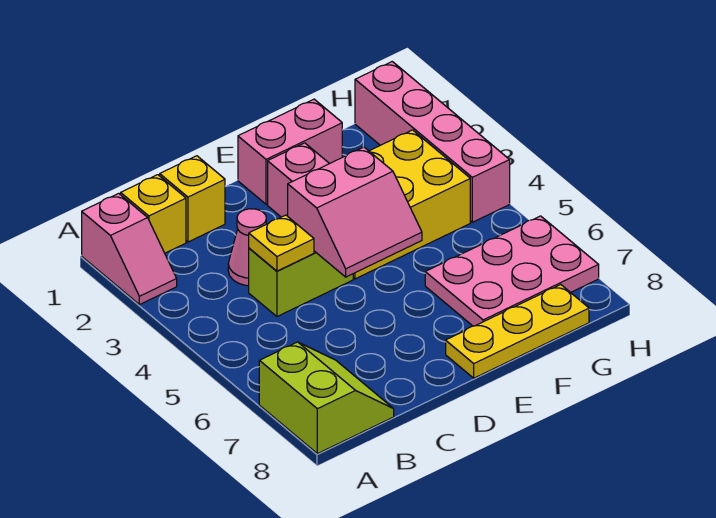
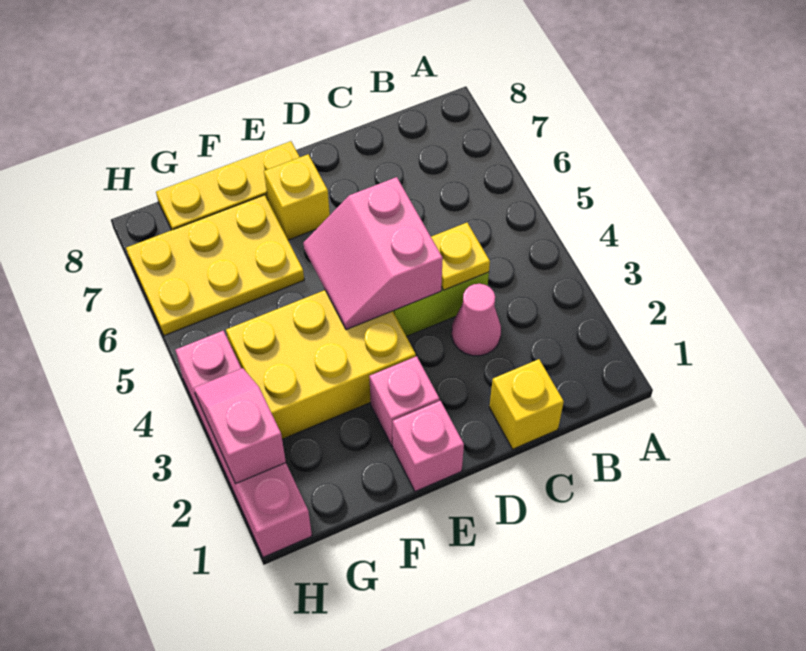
pink 1x2 slope [82,193,177,305] -> pink 1x2 slope moved to [194,368,286,483]
lime 2x2 slope [259,342,394,454] -> none
yellow 1x1 brick [121,175,186,253] -> yellow 1x1 brick moved to [264,154,330,240]
pink 2x2 slope [288,147,422,277] -> pink 2x2 slope turned to [304,177,443,330]
pink 1x2 brick [238,99,342,204] -> pink 1x1 brick [393,401,464,492]
pink 2x3 plate [425,216,599,326] -> yellow 2x3 plate [126,195,304,336]

